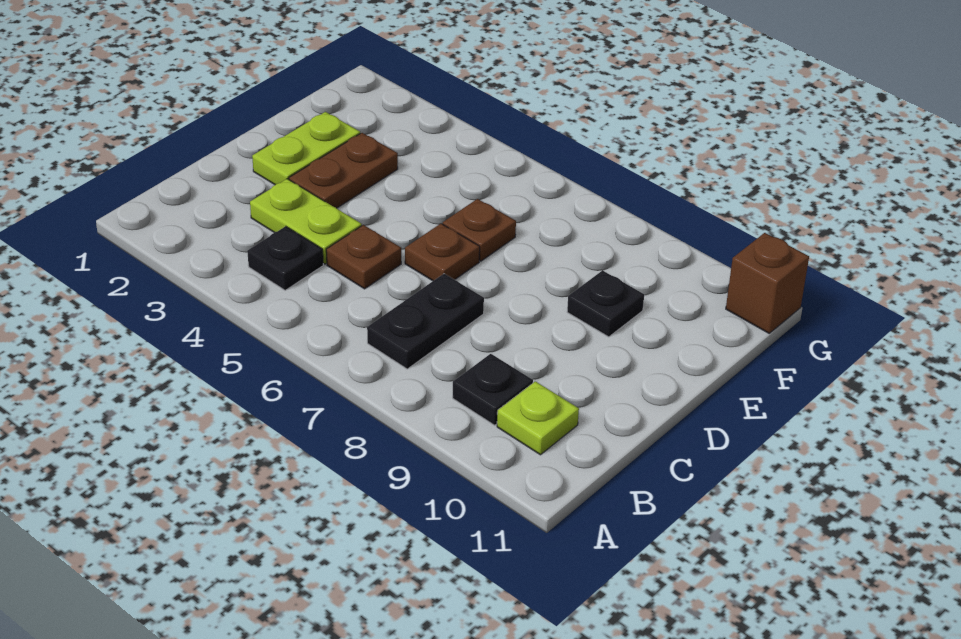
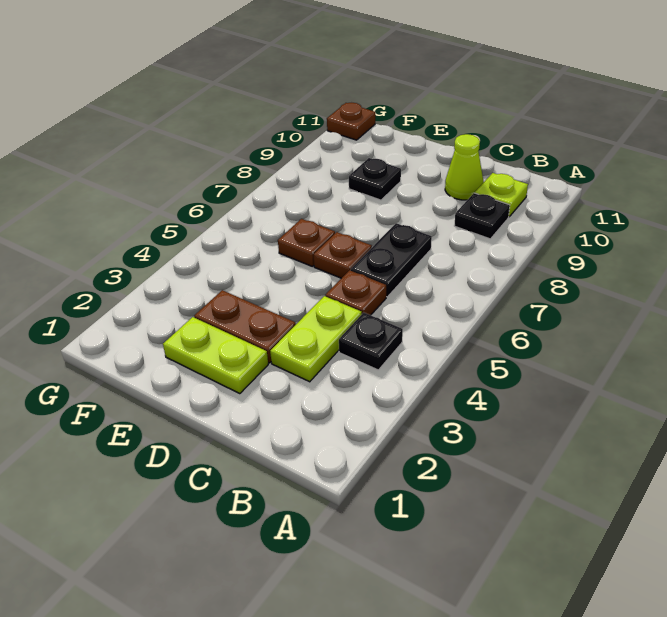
black 1x2 plate [367,274,484,369] -> black 1x2 plate turned to [351,223,432,297]
none -> lime 1x1 cone [445,134,484,200]
brown 1x1 brick [726,233,809,333] -> brown 1x1 plate [327,103,375,140]

